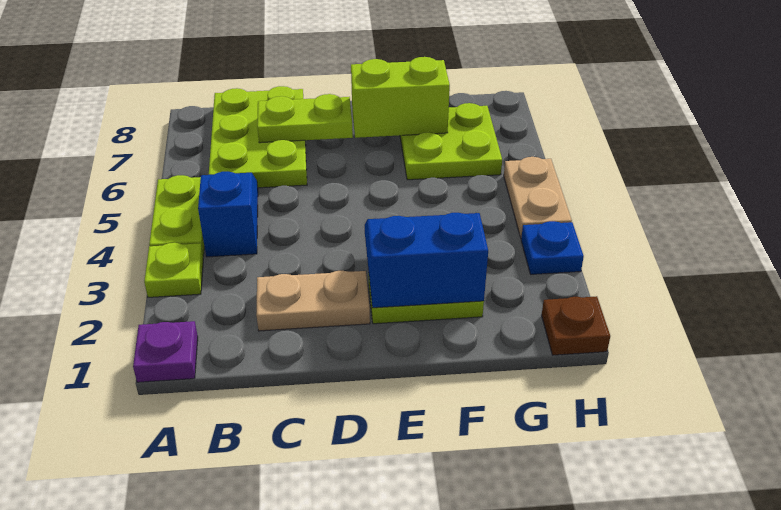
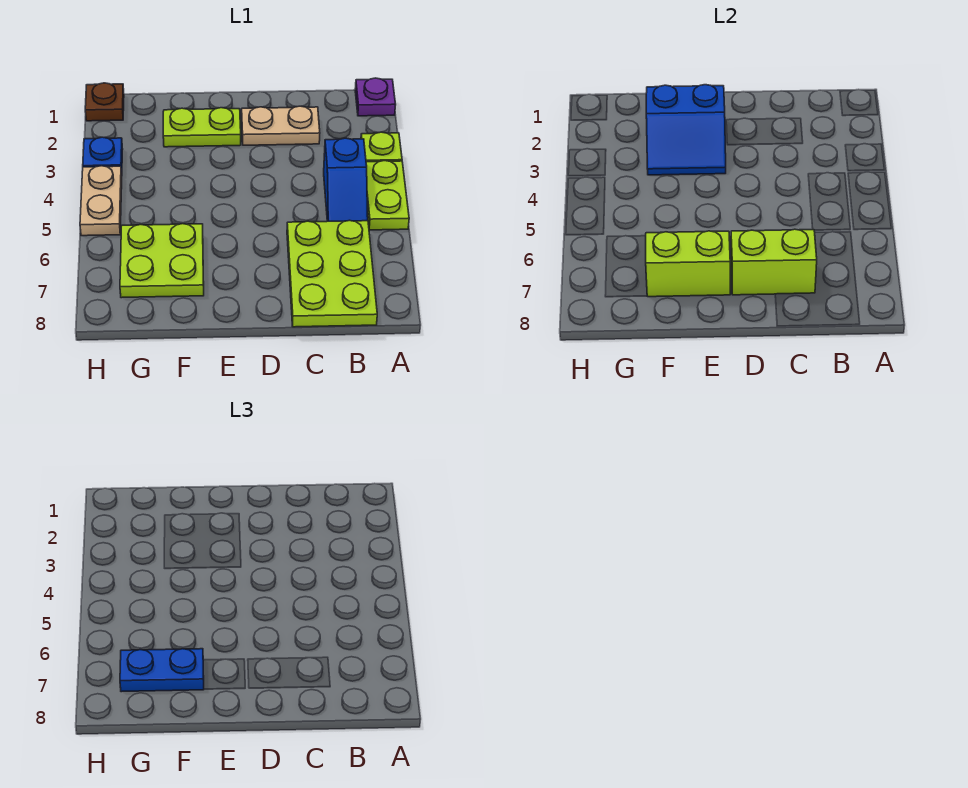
lime 1x2 plate [257,94,353,143] -> lime 1x2 brick [731,229,817,295]
none -> blue 1x2 plate [120,649,204,692]

